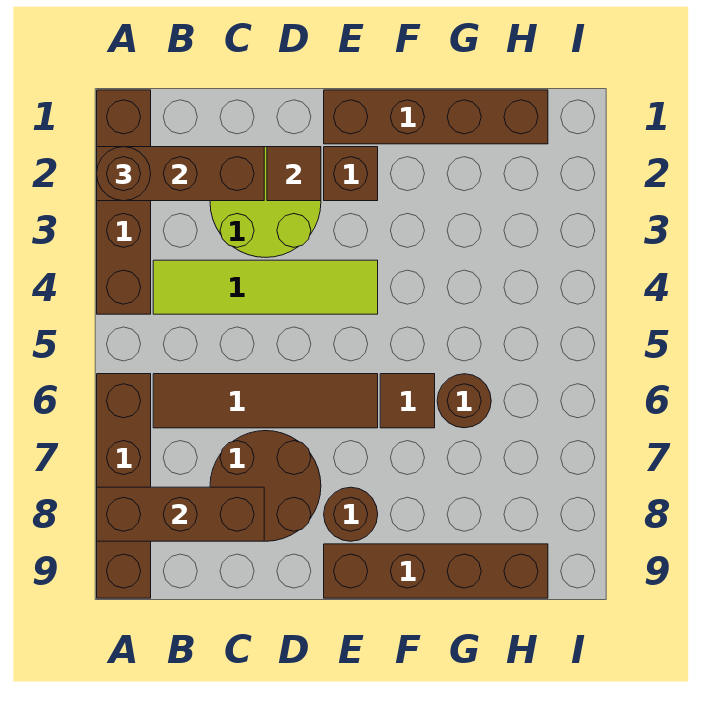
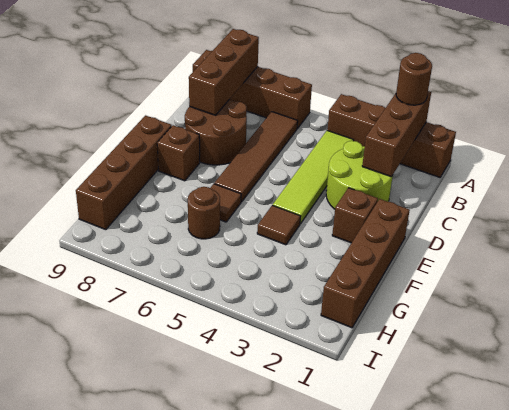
brown 1x1 tile [267,147,321,201] -> brown 1x1 tile moved to [257,205,301,245]
brown 1x1 round brick [324,487,378,541] -> brown 1x1 brick [157,125,200,181]

